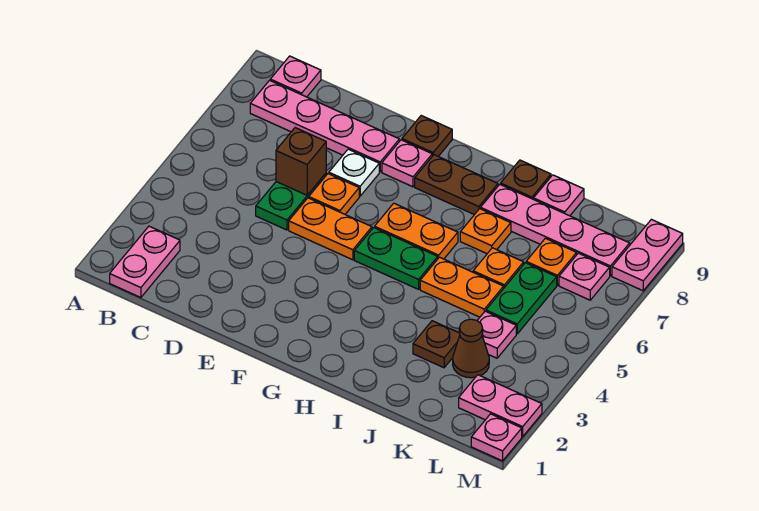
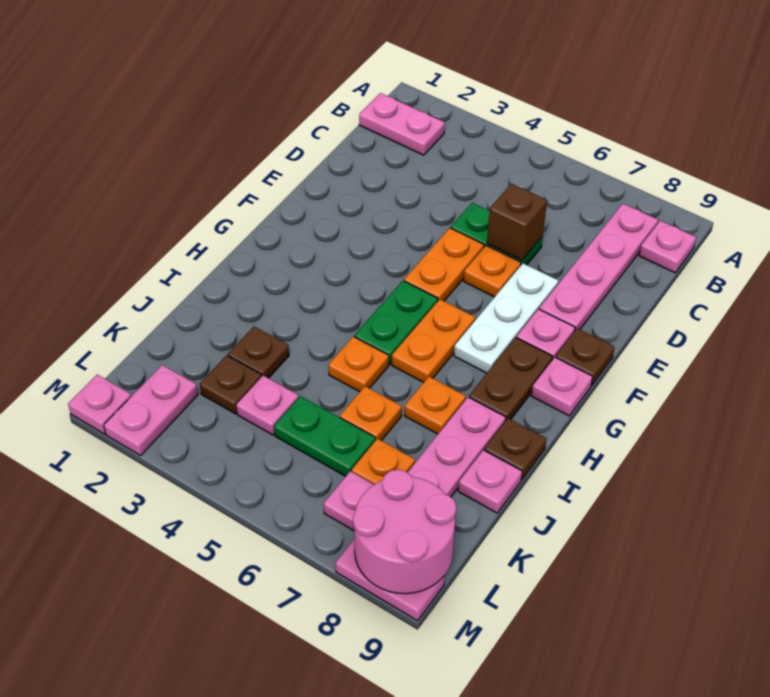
white 1x1 plate [329,149,379,196] -> white 1x3 plate [454,263,558,373]
none -> pink 1x1 plate [531,357,593,416]
orange 1x2 plate [420,257,504,317] -> orange 1x1 plate [328,337,389,392]
brown 1x1 cone [453,319,489,378] -> brown 1x1 plate [200,355,261,414]
none -> pink 2x2 round brick [353,469,456,594]

